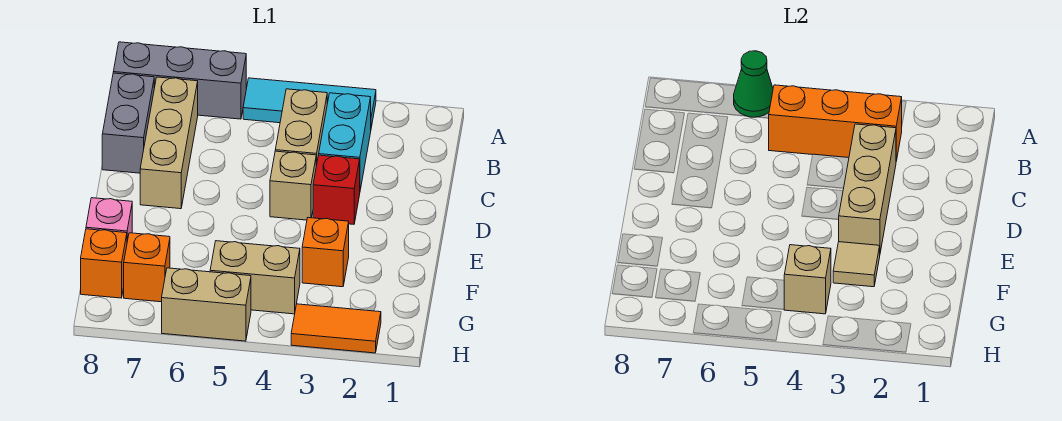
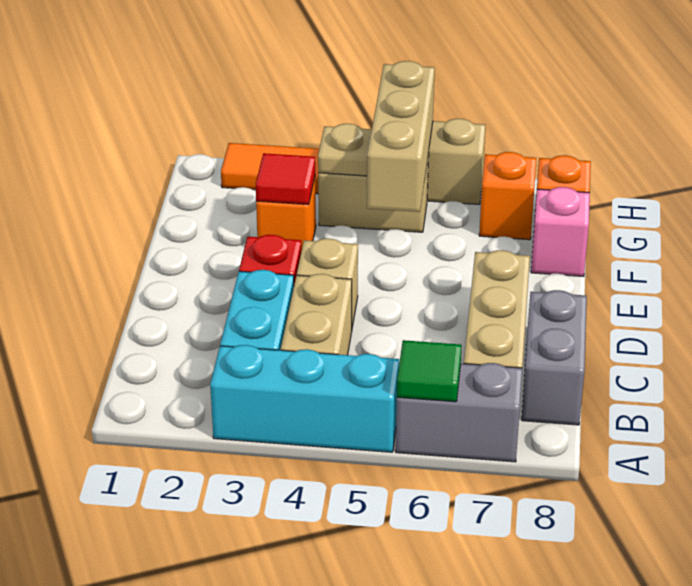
cyan 1x3 tile [243,78,376,127] -> cyan 1x3 brick [210,345,399,452]
grey 1x3 brick [113,42,246,119] -> grey 1x2 brick [396,363,522,462]
green 1x1 cone [734,51,773,117] -> green 1x1 tile [397,340,462,402]
orange 1x3 brick [769,85,902,161] -> none
tan 1x3 brick [838,124,896,252] -> tan 1x3 brick moved to [367,61,435,212]
tan 1x1 tile [833,242,880,287] -> red 1x1 tile [256,153,315,205]
tan 1x1 brick [784,245,831,314] -> tan 1x1 plate [318,124,372,176]

